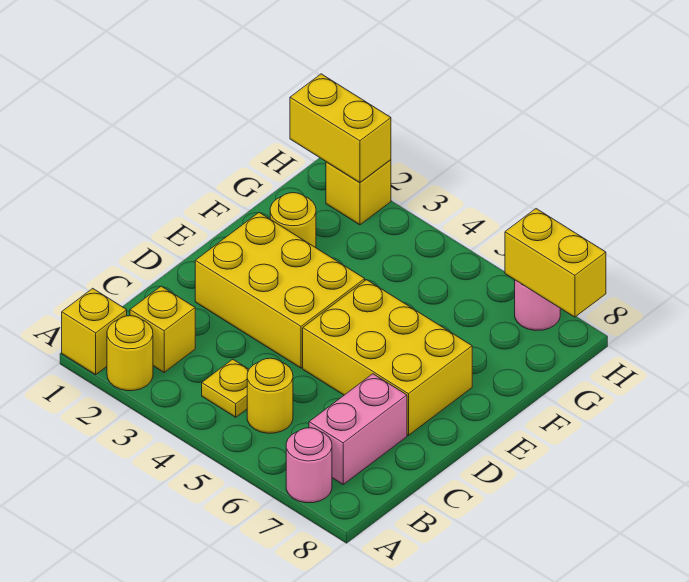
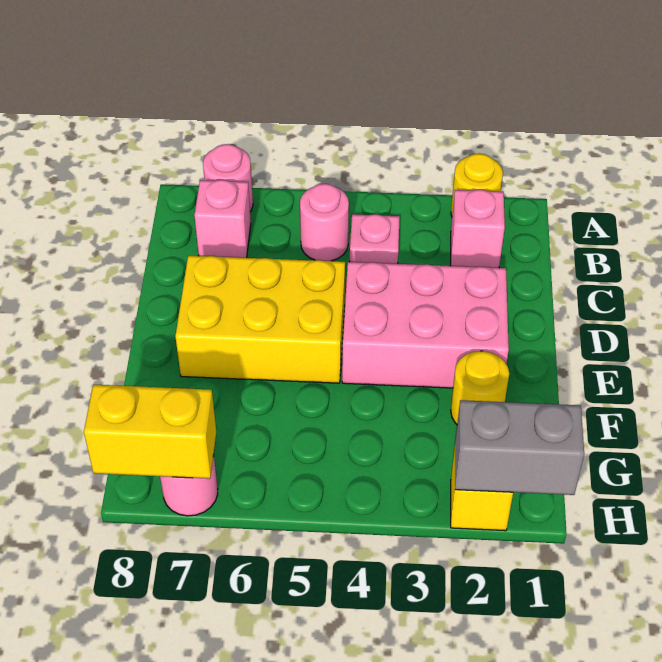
yellow 1x1 brick [62,288,127,375] -> none
yellow 1x1 brick [130,286,195,372] -> pink 1x1 brick [451,190,505,268]
yellow 1x1 plate [202,359,249,417] -> pink 1x1 plate [350,214,400,264]
yellow 1x1 round brick [247,358,293,433] -> pink 1x1 round brick [300,184,349,261]
pink 1x2 brick [309,374,407,484] -> pink 1x1 brick [194,180,251,258]
yellow 2x3 brick [195,213,365,368] -> pink 2x3 brick [342,262,509,388]
yellow 1x2 brick [290,74,391,183] -> grey 1x2 brick [455,400,584,495]

